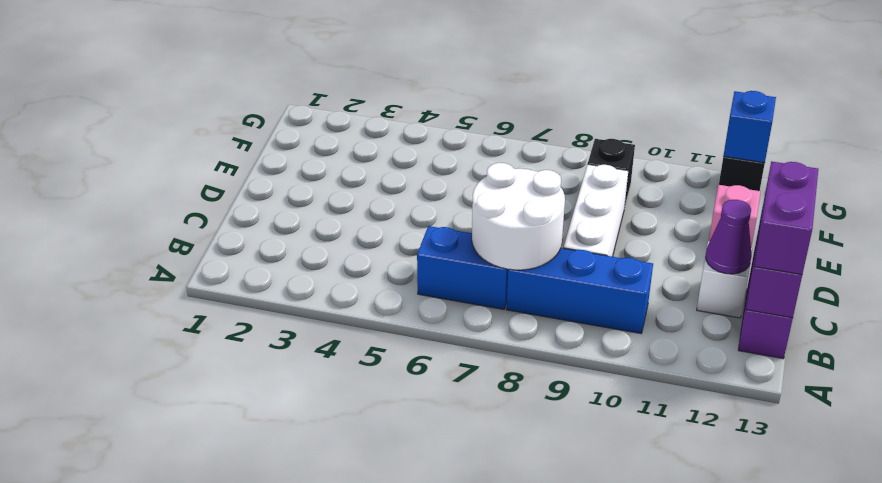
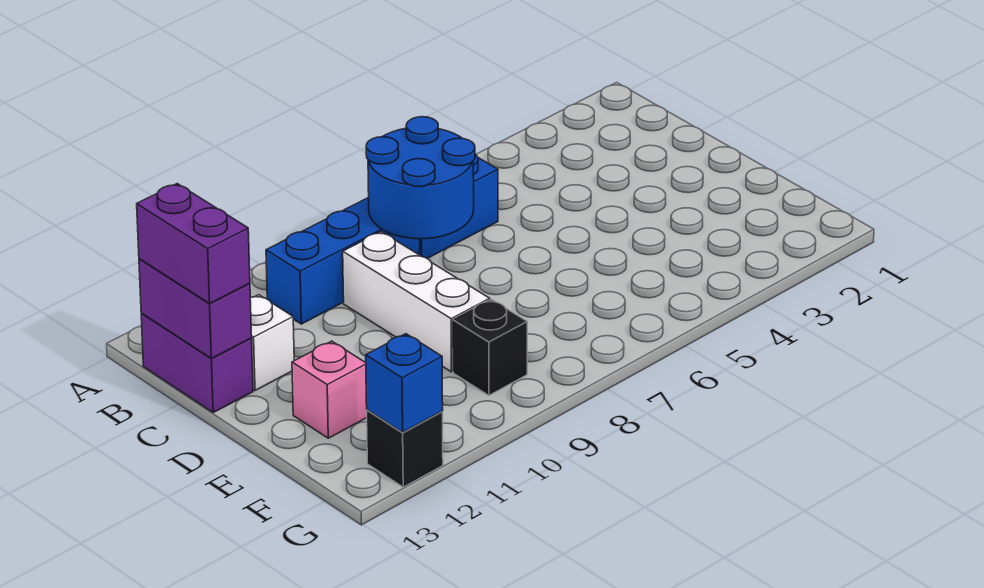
white 2x2 round brick [472,163,565,270] -> blue 2x2 round brick [366,117,475,239]
purple 1x1 cone [706,200,752,274] -> none

